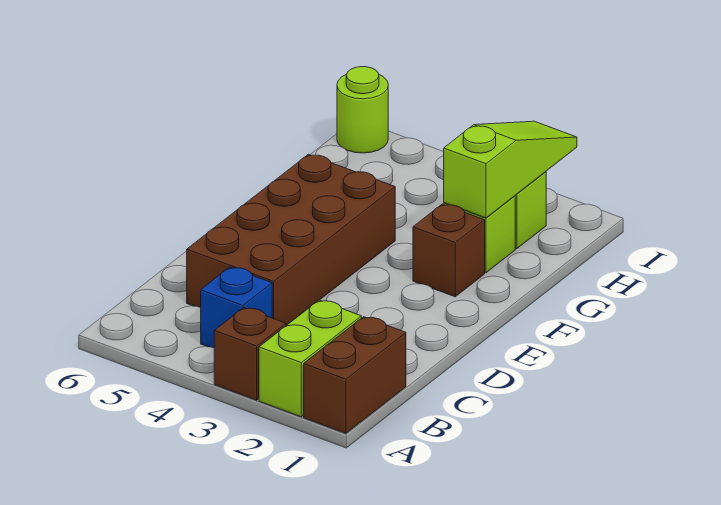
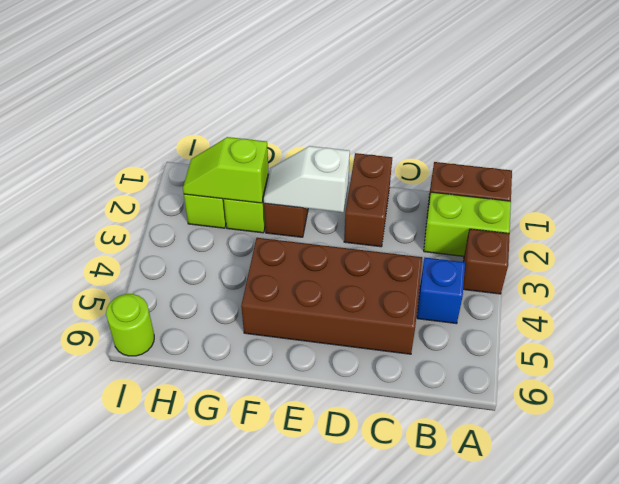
none -> brown 1x2 brick [344,153,392,247]
none -> white 1x2 slope [264,146,350,212]
lime 1x3 slope [444,121,577,218] -> lime 1x2 slope [183,137,269,203]

